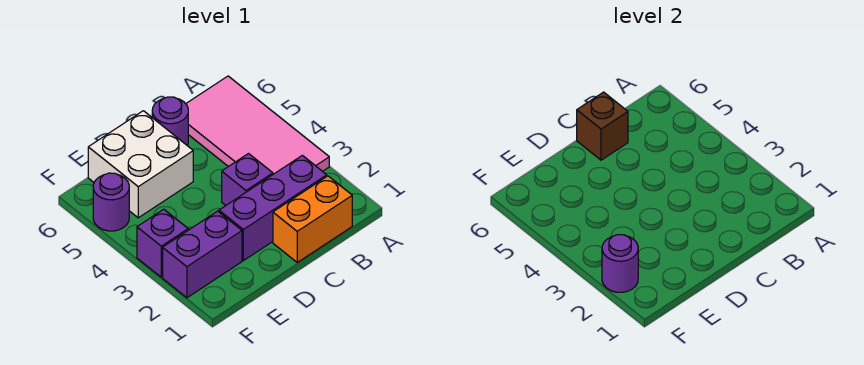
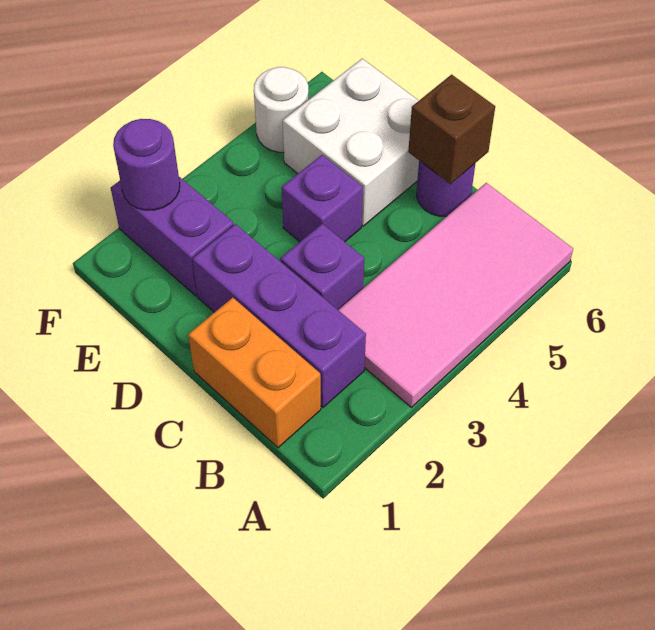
purple 1x1 brick [137,209,188,277] -> purple 1x1 brick moved to [282,155,363,242]
purple 1x1 round brick [93,173,129,231] -> white 1x1 round brick [254,67,308,152]

